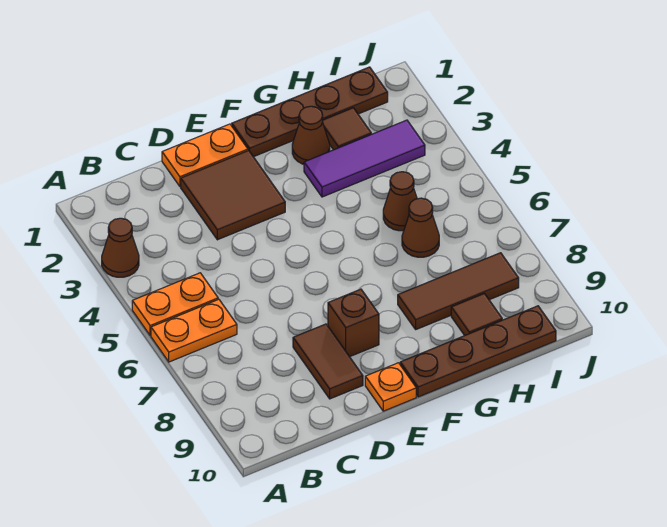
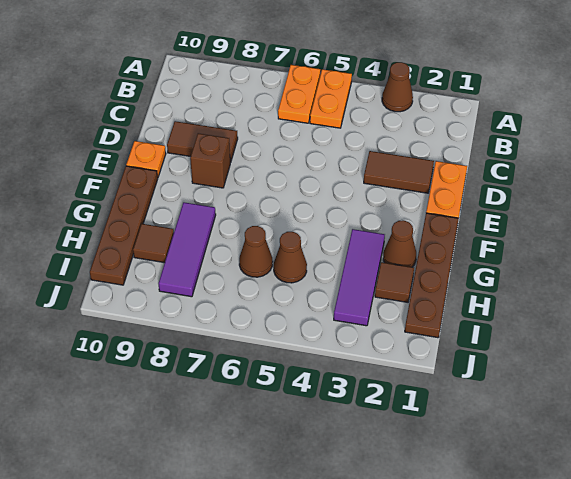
brown 2x2 tile [181,151,285,240] -> brown 1x2 tile [364,151,434,193]
brown 1x3 tile [398,253,519,329] -> purple 1x3 tile [158,202,216,297]

